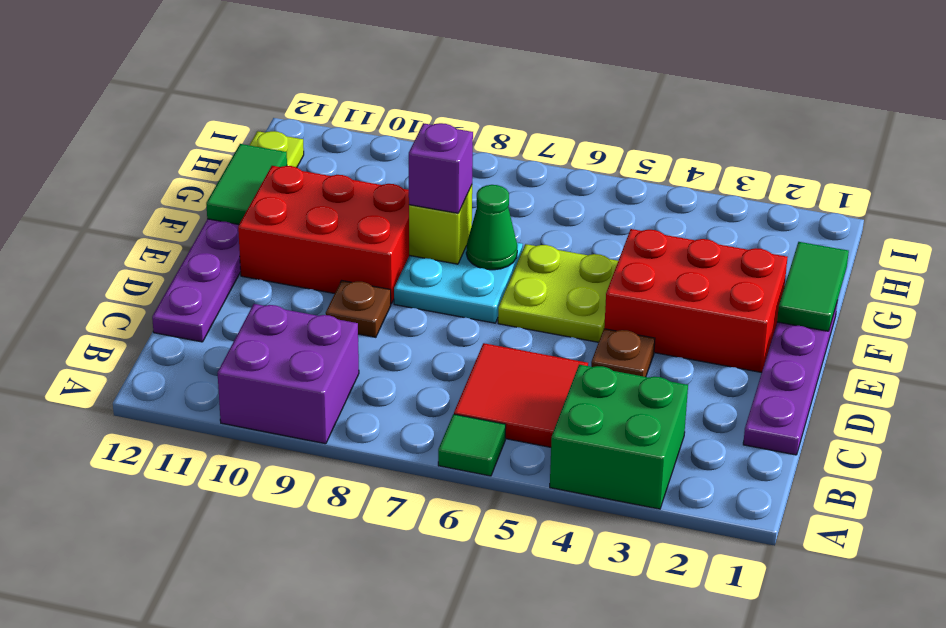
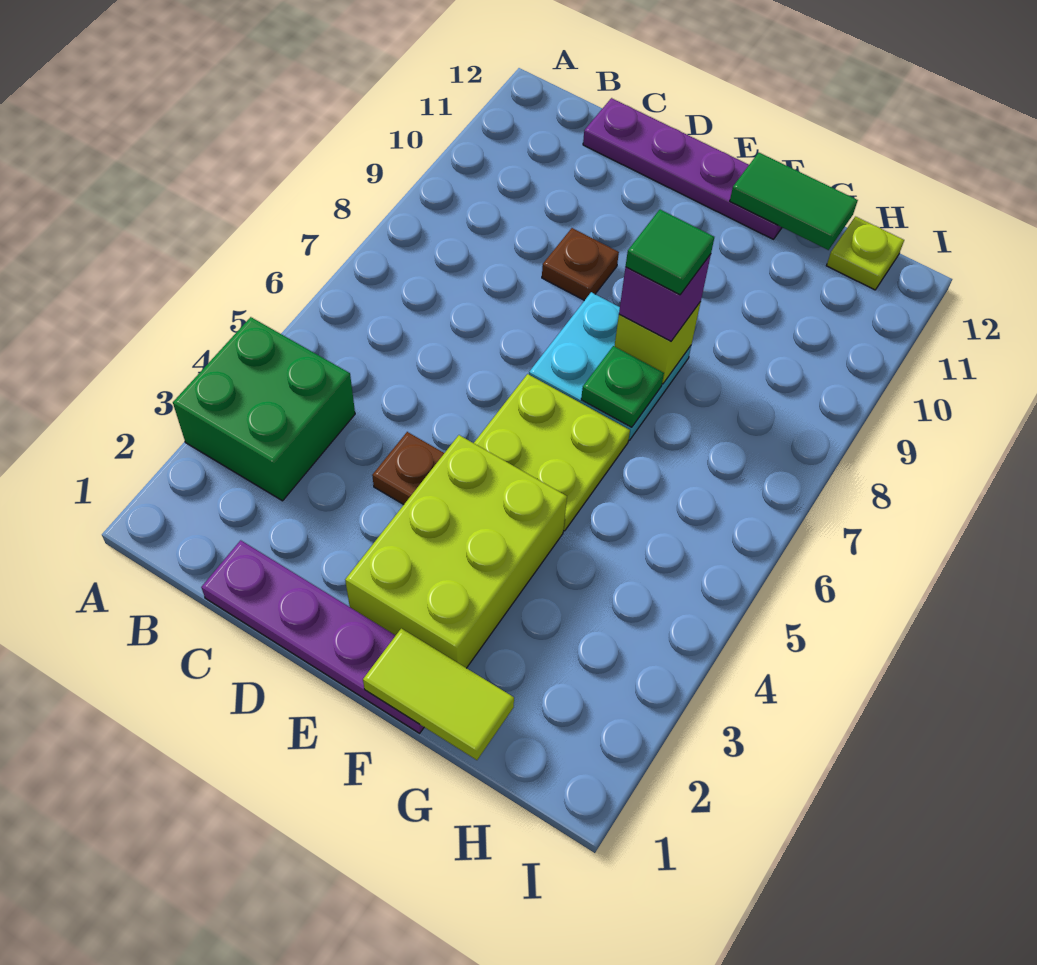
green 1x1 tile [438,414,506,476] -> green 1x1 tile moved to [626,210,714,295]
purple 2x2 brick [217,304,359,444] -> none
red 2x2 tile [454,343,588,447] -> none
red 2x3 brick [604,229,787,373] -> lime 2x3 brick [345,435,567,668]
red 2x3 brick [238,166,409,304] -> none
green 1x2 tile [777,242,849,331] -> lime 1x2 tile [363,628,514,760]
green 1x1 cone [466,185,517,270] -> green 1x1 plate [581,346,664,427]

